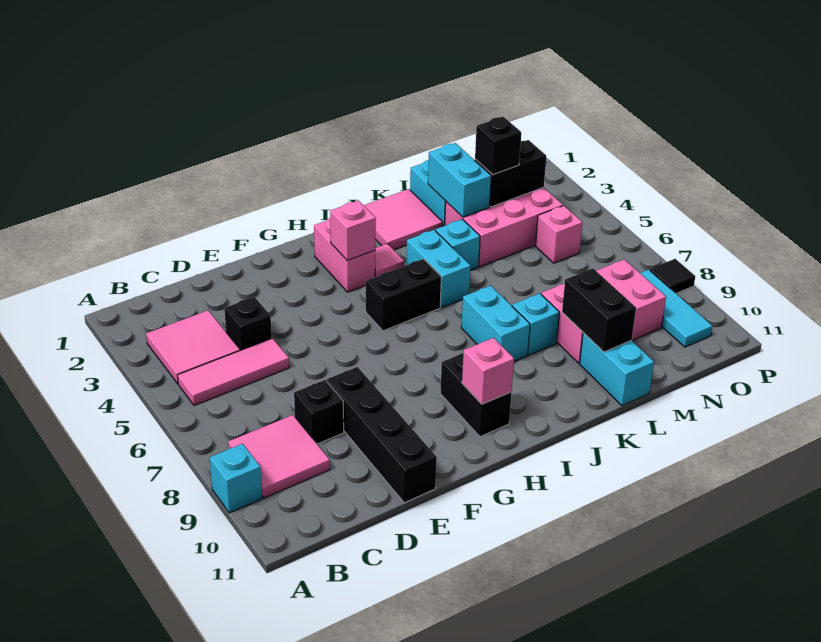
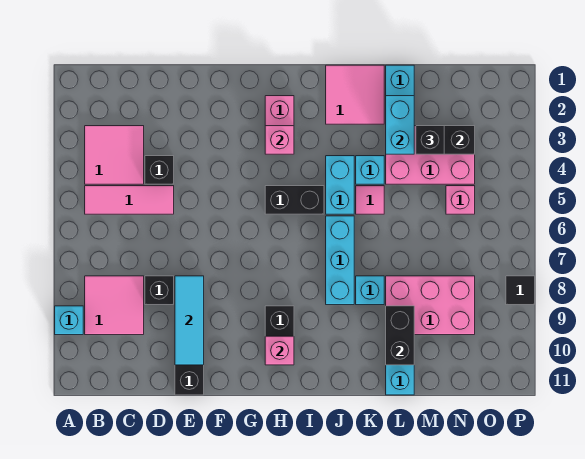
pink 1x1 tile [375,244,404,277] -> pink 1x1 tile moved to [356,186,384,214]
cyan 1x2 brick [461,286,530,361] -> cyan 1x3 brick [326,216,354,305]
cyan 1x3 tile [640,270,713,347] -> cyan 1x3 tile moved to [175,276,204,365]

